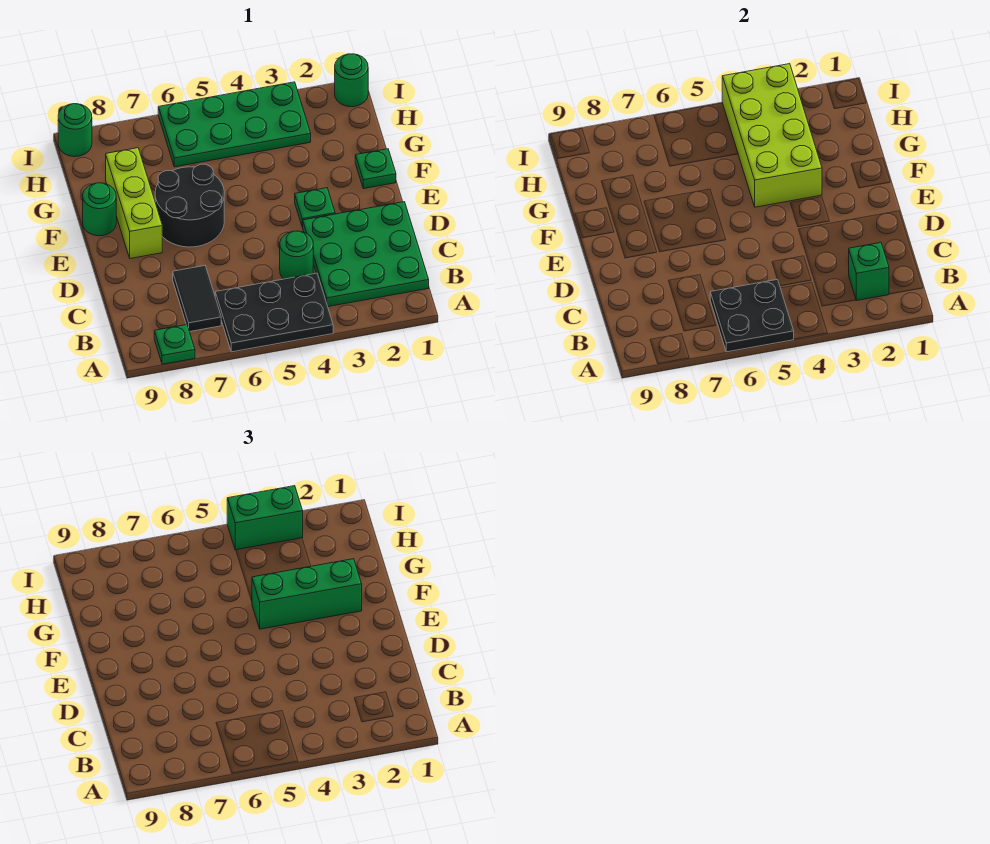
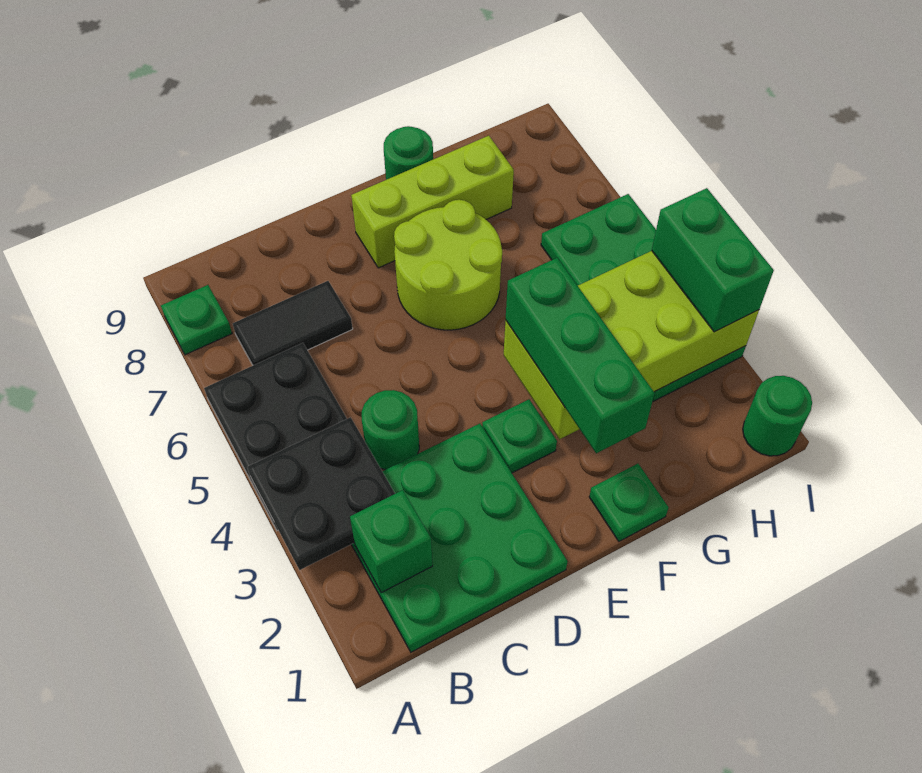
black 2x2 plate [710,279,794,352] -> black 2x2 plate moved to [247,417,395,570]
black 2x2 round brick [155,164,224,247] -> lime 2x2 round brick [394,200,502,330]
green 1x1 round brick [58,104,92,157] -> none

